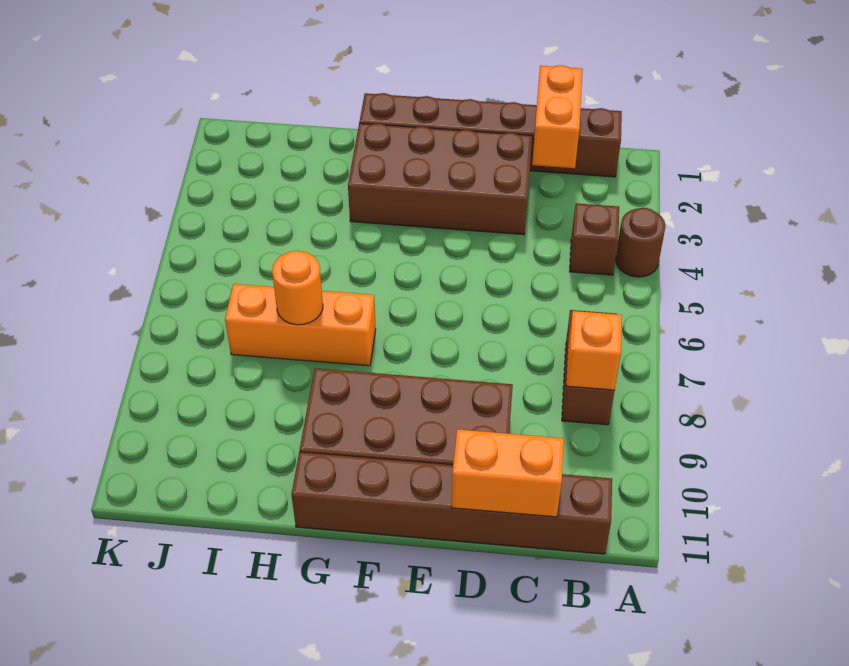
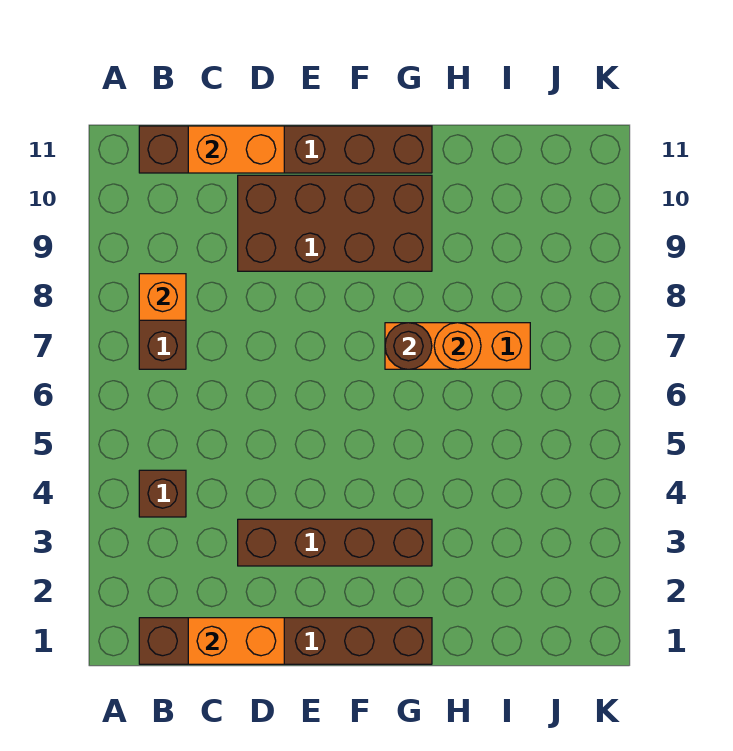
brown 1x1 round brick [616,208,666,277] -> brown 1x1 round brick moved to [385,323,432,369]
orange 1x2 brick [532,65,583,168] -> orange 1x2 brick turned to [188,618,284,664]
brown 2x4 brick [348,123,532,235] -> brown 1x4 brick [238,519,432,566]

